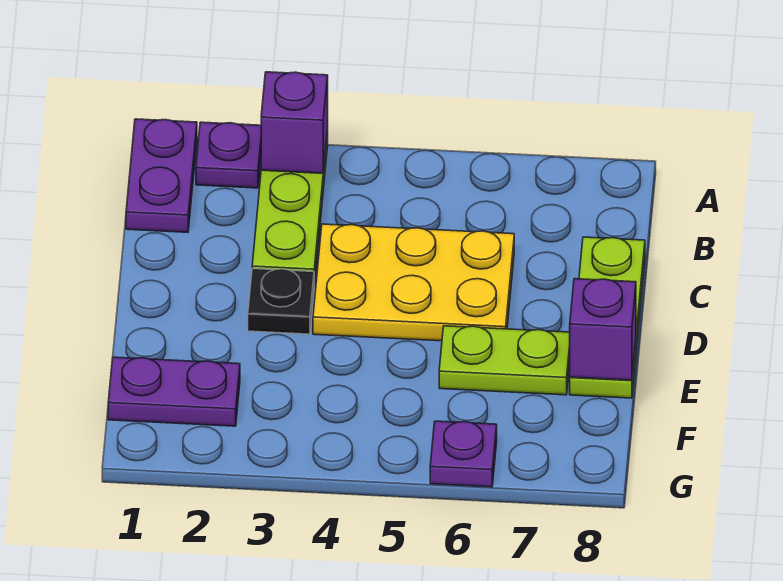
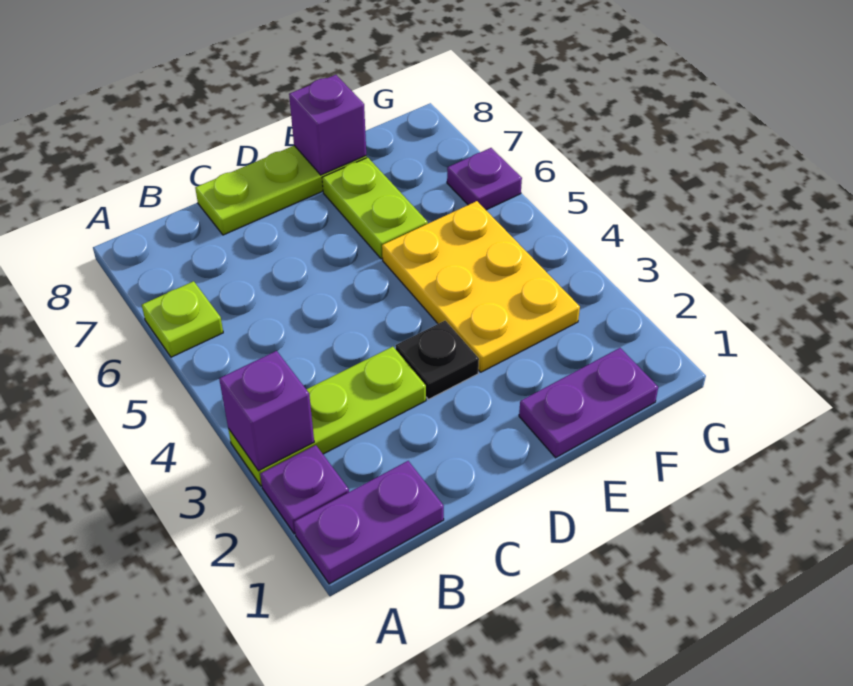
none -> lime 1x1 plate [142,281,223,357]
yellow 2x3 plate [313,224,514,341] -> yellow 2x3 plate moved to [382,201,580,372]
purple 1x2 plate [108,357,240,426] -> purple 1x2 plate turned to [519,348,658,458]

